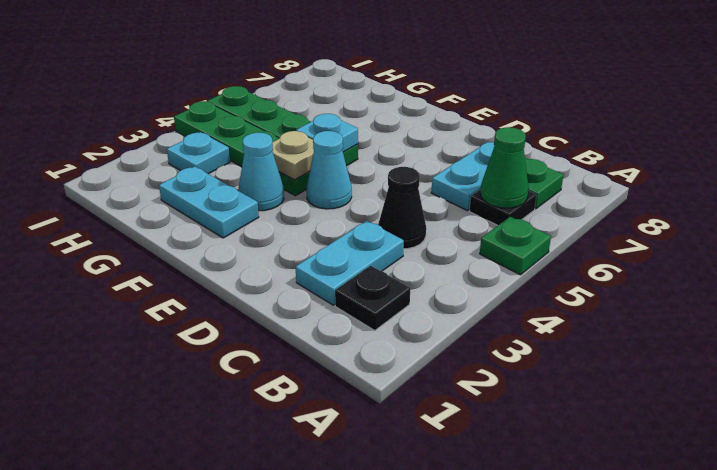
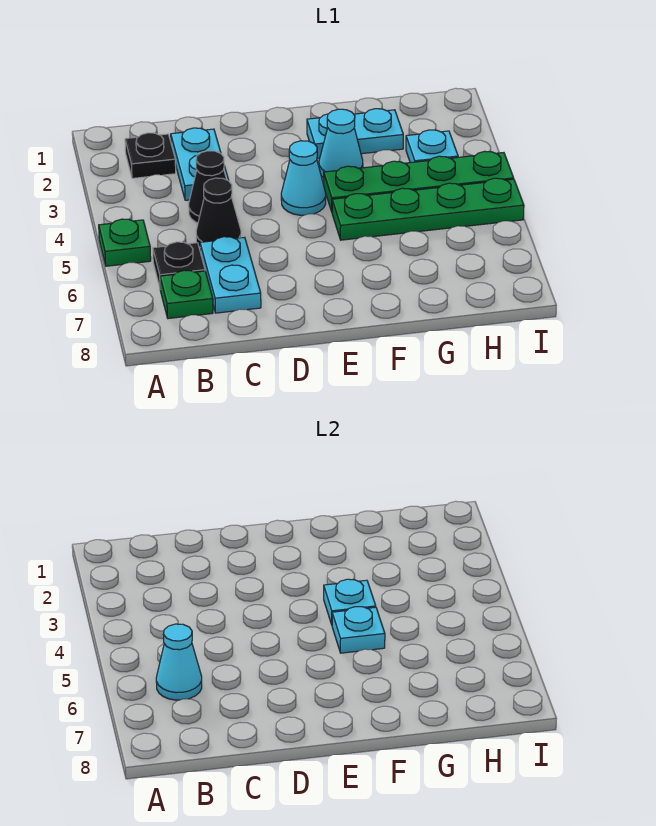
green 1x1 cone [480,127,528,208] -> cyan 1x1 cone [156,624,202,700]
none -> black 1x1 cone [196,178,241,247]
tan 1x1 plate [272,131,314,180] -> cyan 1x1 plate [324,579,376,624]

